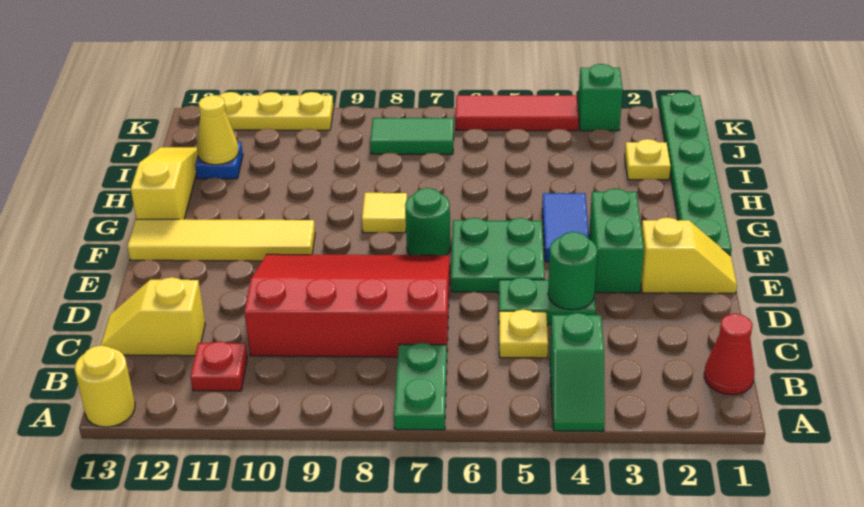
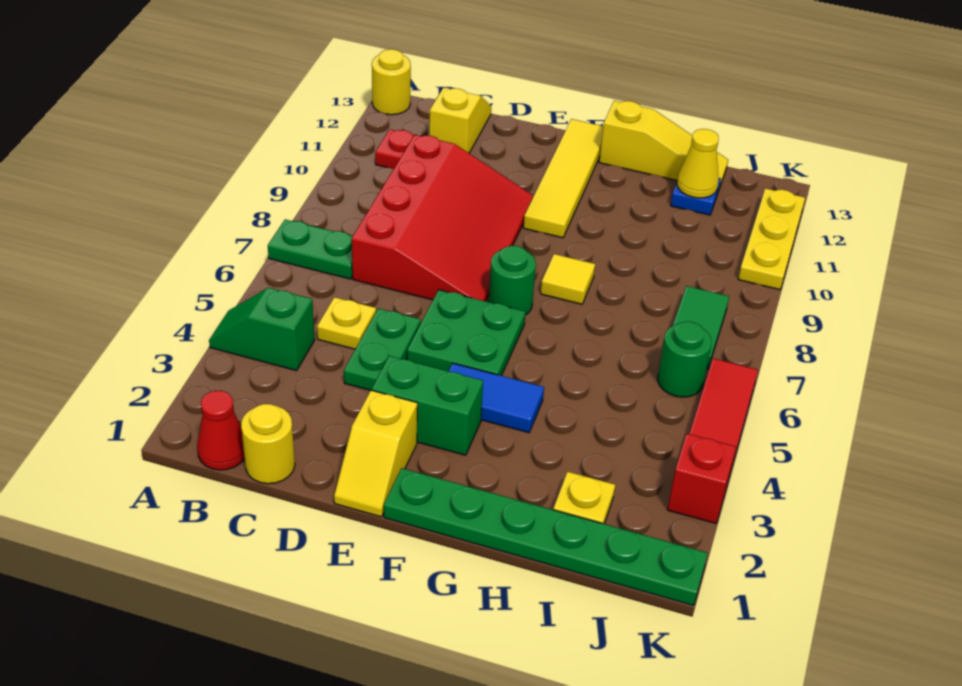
none -> yellow 1x1 round brick [241,404,295,484]
green 1x1 round brick [548,232,597,310] -> green 1x1 round brick moved to [658,322,712,397]
green 1x1 brick [578,64,623,131] -> red 1x1 brick [667,434,736,523]

